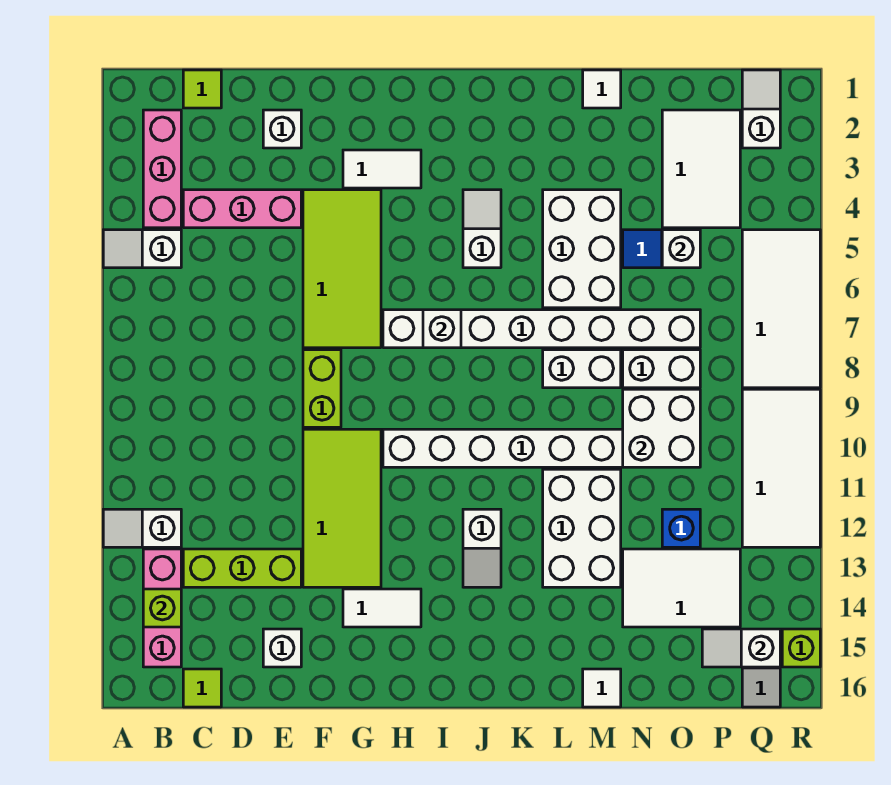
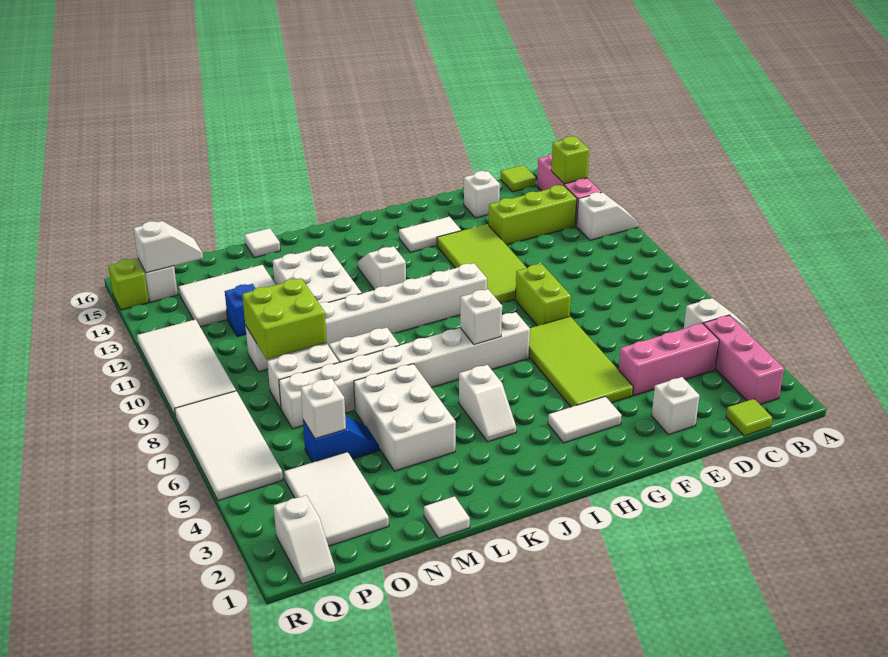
white 2x2 brick [623,389,700,467] -> lime 2x2 brick [242,278,327,360]

